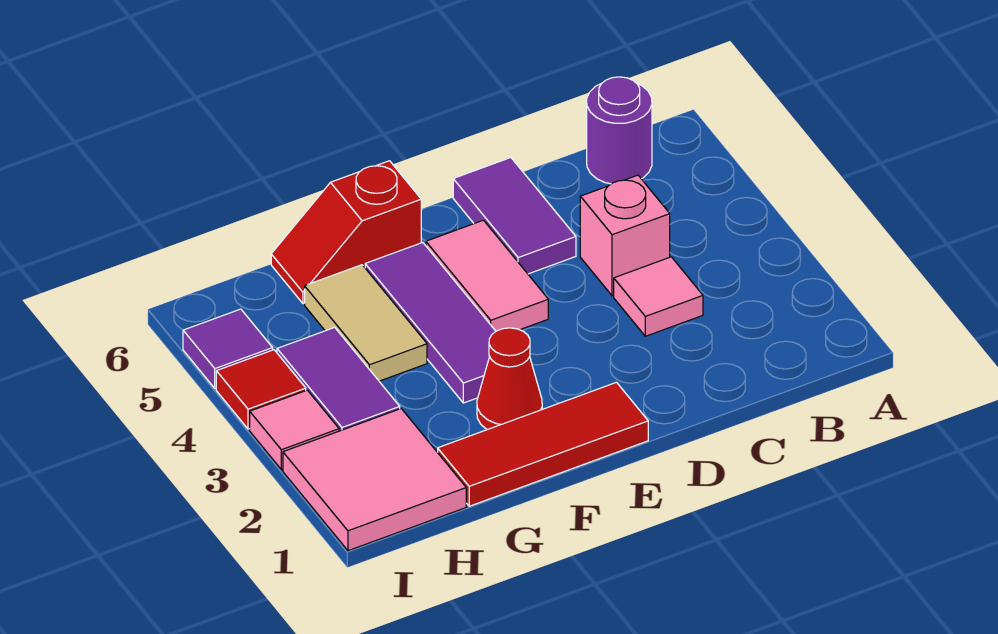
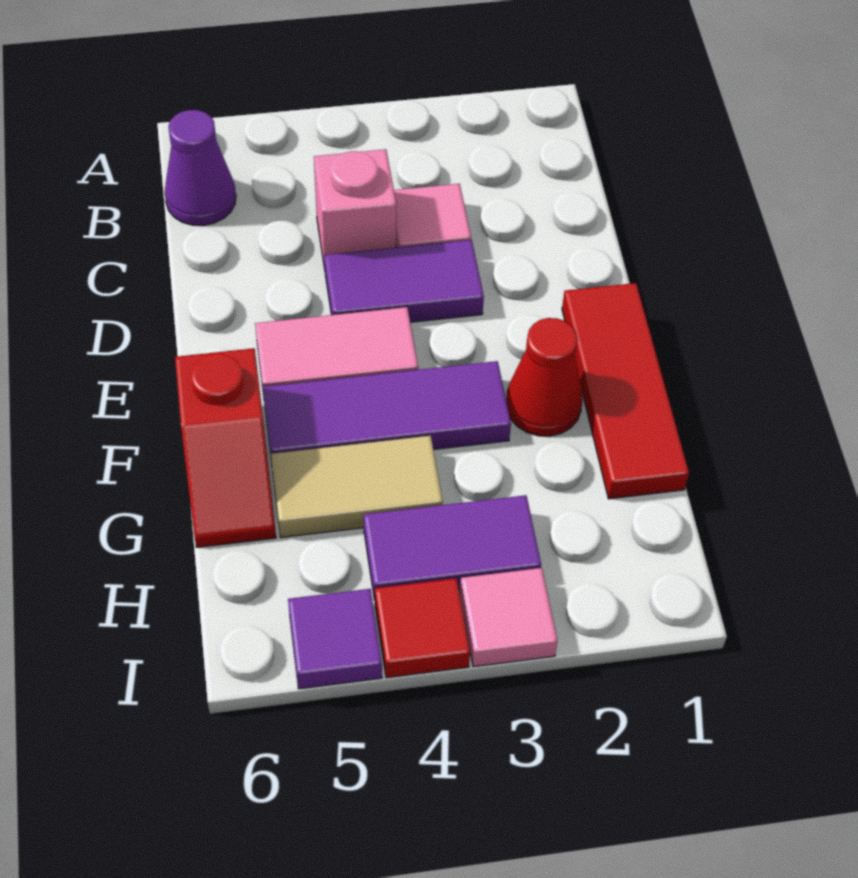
purple 1x1 round brick [587,77,652,184] -> purple 1x1 cone [165,110,236,225]
purple 1x2 tile [453,158,576,274] -> purple 1x2 tile moved to [324,240,484,322]
pink 2x2 tile [283,409,466,551] -> none

